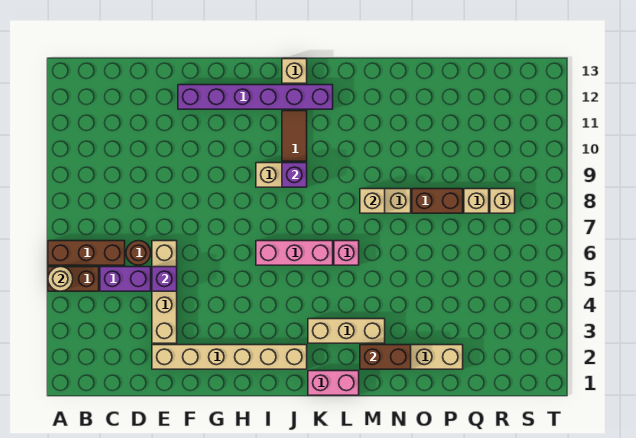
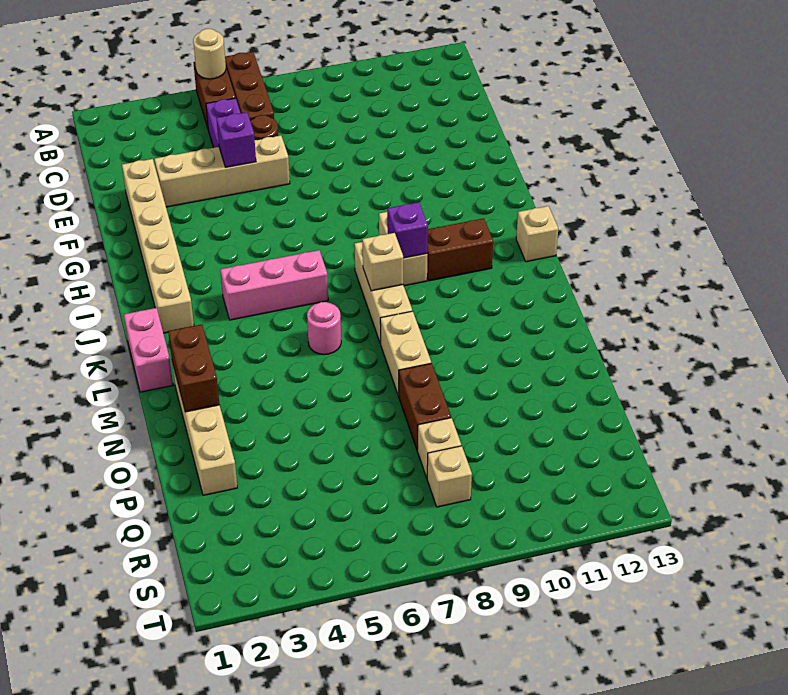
purple 1x6 brick [178,85,333,109] -> none
pink 1x3 brick [256,241,333,265] -> pink 1x3 brick turned to [220,250,328,320]
brown 1x2 tile [282,111,307,161] -> brown 1x2 brick [427,218,493,281]
tan 1x3 brick [308,319,385,343] -> tan 1x3 brick moved to [354,242,412,343]
pink 1x1 brick [334,241,359,265] -> pink 1x1 round brick [307,302,341,355]
tan 1x1 brick [360,189,385,213] -> tan 1x1 brick moved to [362,233,403,291]

